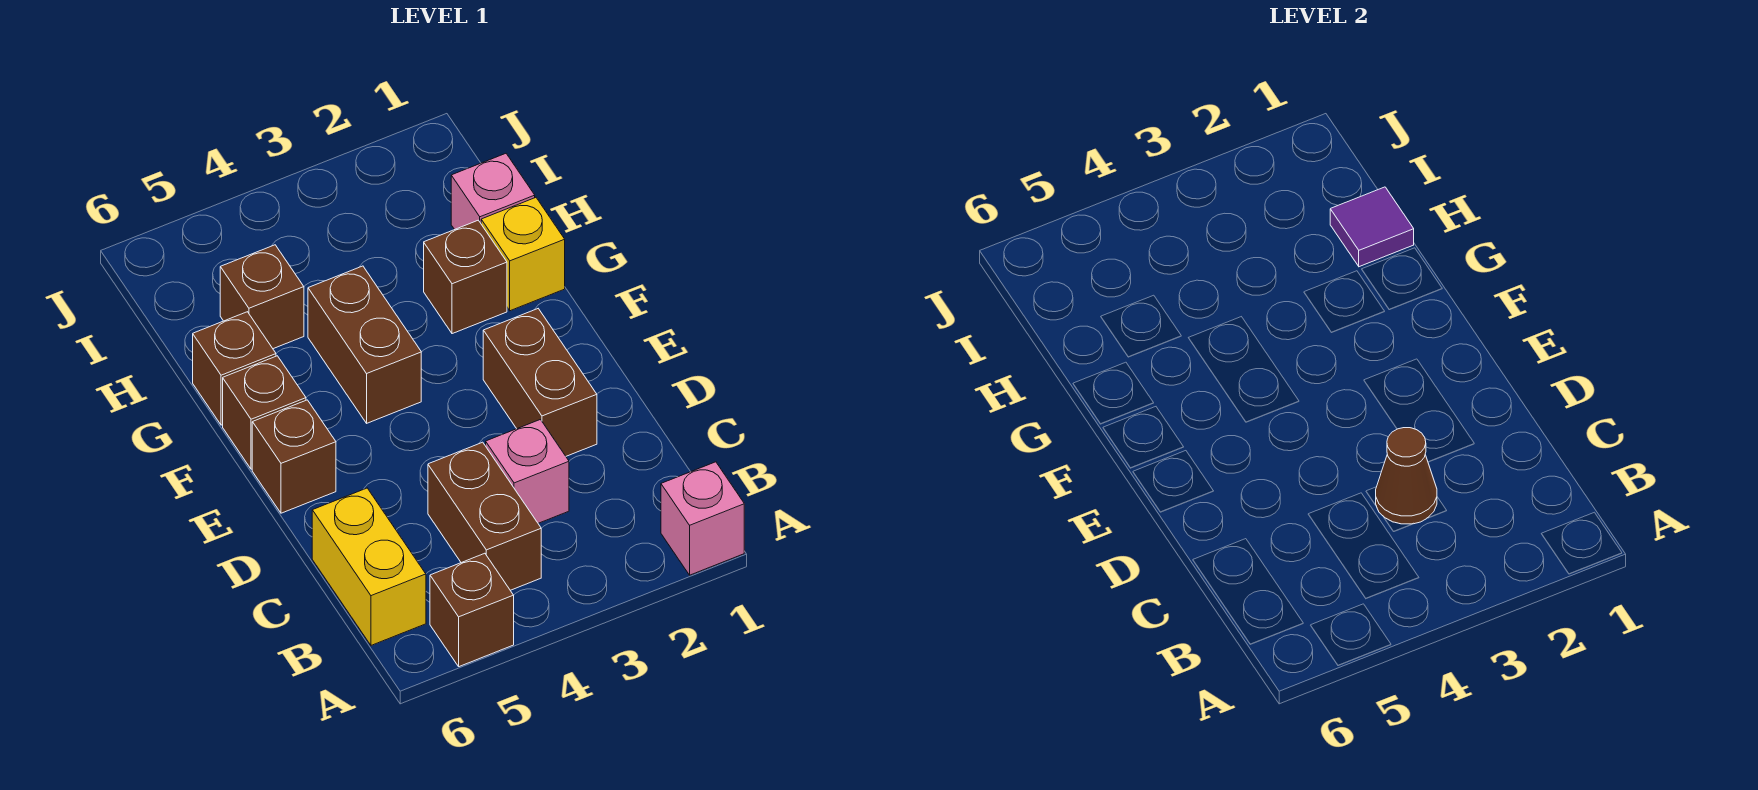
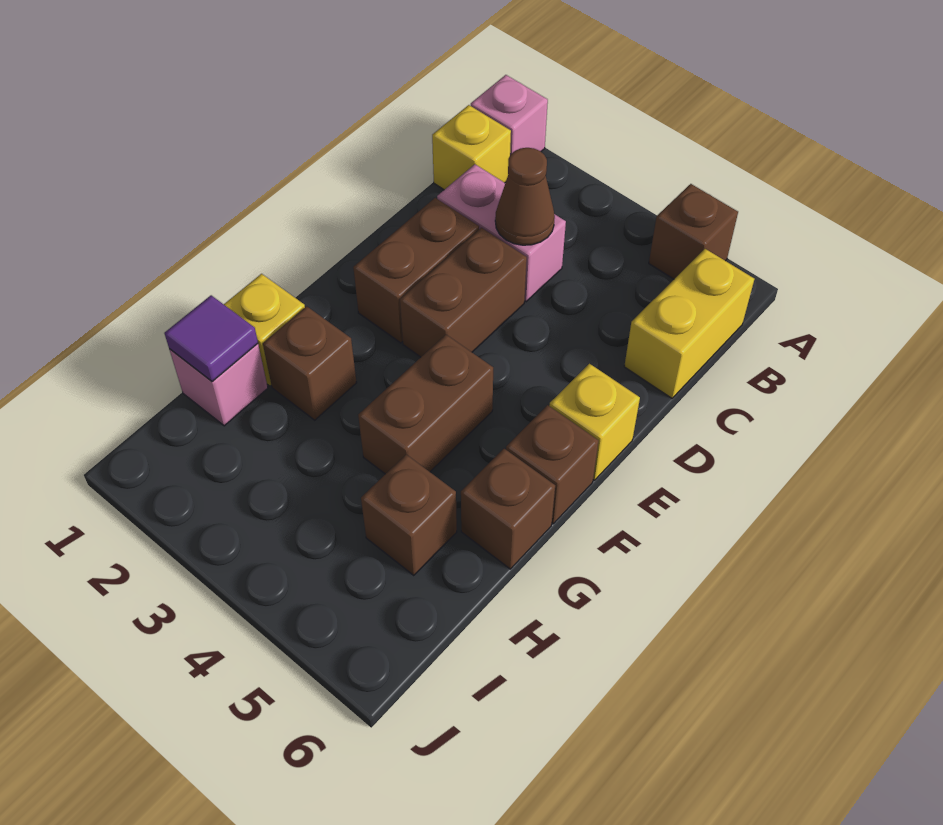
none -> yellow 1x1 brick [432,105,511,190]
brown 1x2 brick [428,442,541,590] -> brown 1x2 brick moved to [400,228,527,357]
pink 1x1 brick [486,420,569,523] -> pink 1x2 brick [437,164,566,302]
brown 1x1 brick [252,400,336,513] -> yellow 1x1 brick [549,364,640,480]

